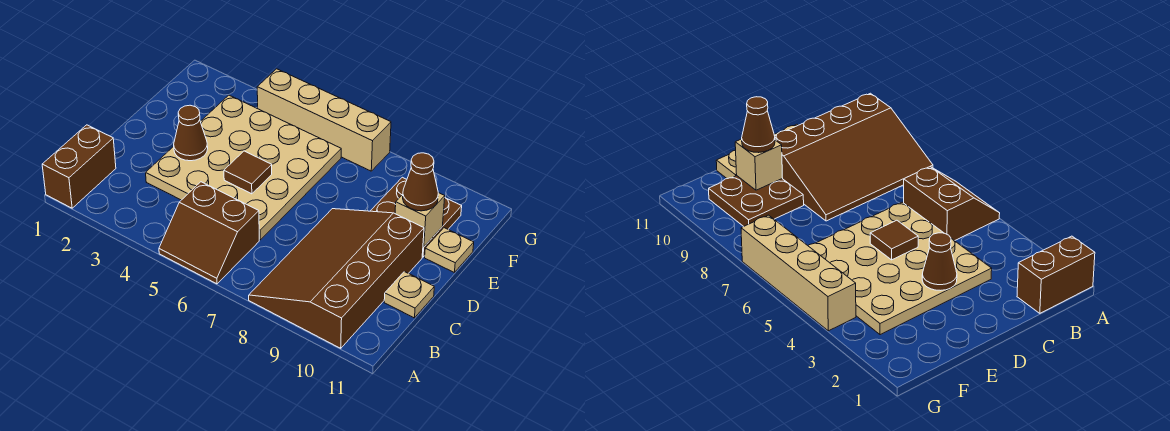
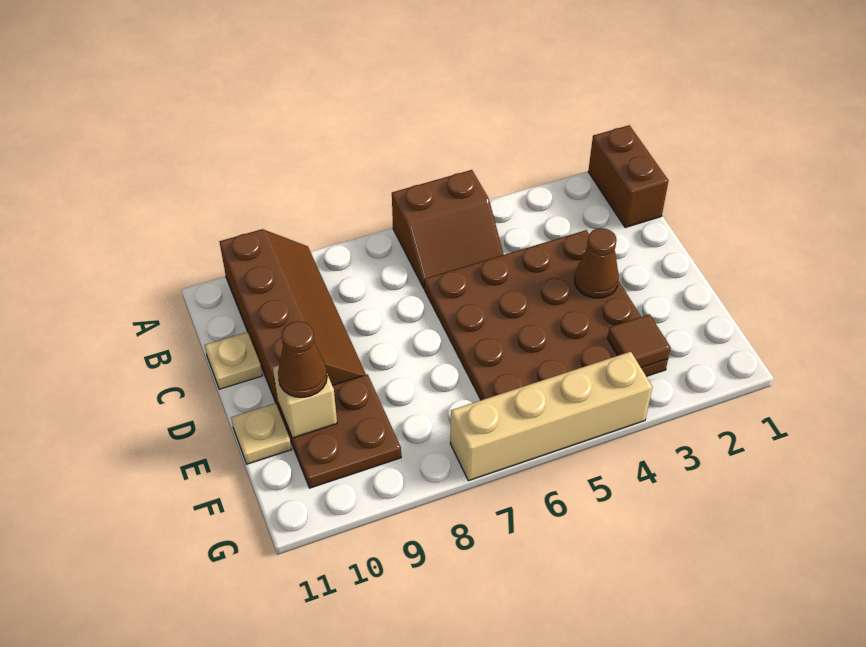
brown 2x2 slope [159,182,259,284] -> brown 2x2 slope turned to [392,170,504,288]
brown 3x4 slope [249,209,424,348] -> brown 2x4 slope [219,229,366,409]
tan 4x4 plate [146,95,341,240] -> brown 4x4 plate [424,230,668,400]
brown 1x1 tile [224,151,272,194] -> brown 1x1 tile moved to [607,314,671,368]

